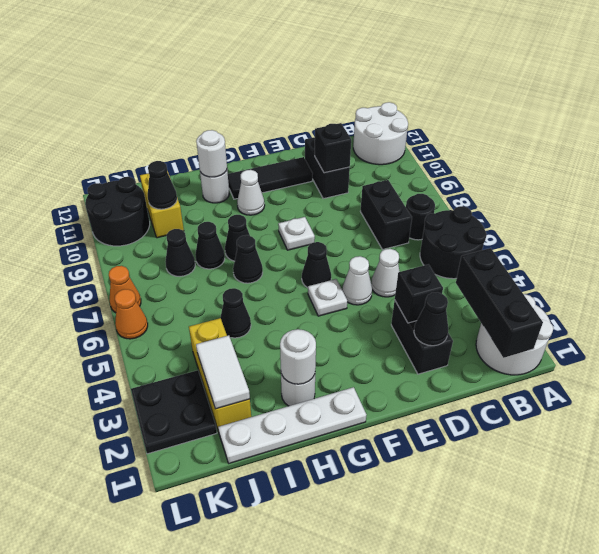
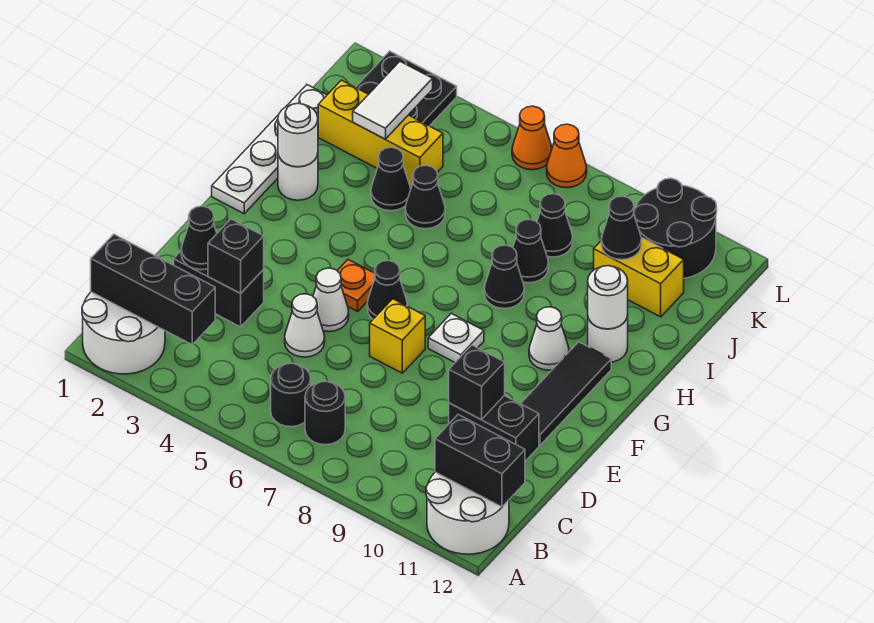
black 2x2 round brick [420,206,487,279] -> black 1x1 round brick [271,363,311,427]
black 1x2 brick [360,180,412,250] -> black 1x2 brick moved to [435,415,525,507]
none -> yellow 1x1 brick [370,299,425,373]
white 1x1 plate [308,279,347,316] -> orange 1x1 plate [337,260,375,311]
black 1x1 cone [233,235,263,283] -> black 1x1 cone moved to [371,147,411,211]
white 1x2 tile [196,335,250,409] -> white 1x2 tile turned to [353,62,433,139]

